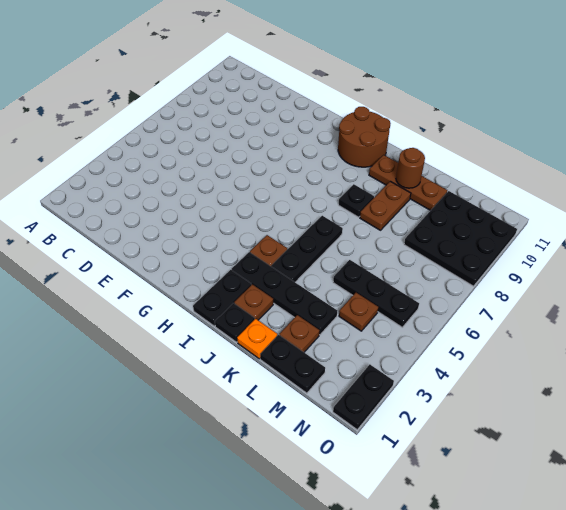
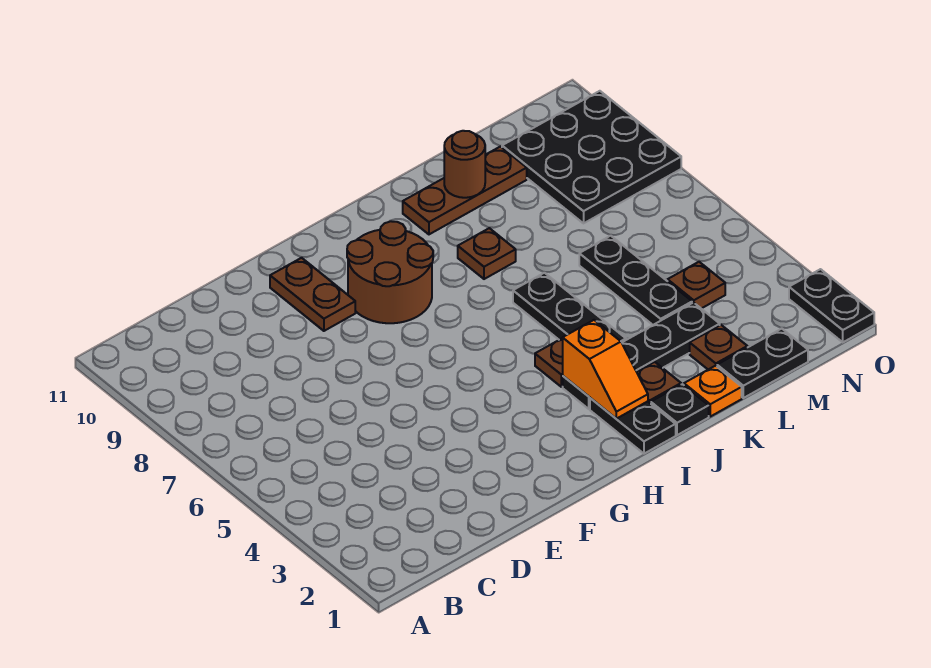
brown 2x2 round brick [338,107,391,167] -> brown 2x2 round brick moved to [347,221,433,323]
none -> orange 1x2 slope [563,320,648,419]
black 1x1 plate [338,184,374,217] -> brown 1x1 plate [458,228,516,279]
brown 1x2 plate [360,181,411,230] -> brown 1x2 plate moved to [270,258,355,331]
black 1x3 plate [333,260,419,327] -> black 1x3 plate turned to [579,236,692,325]

